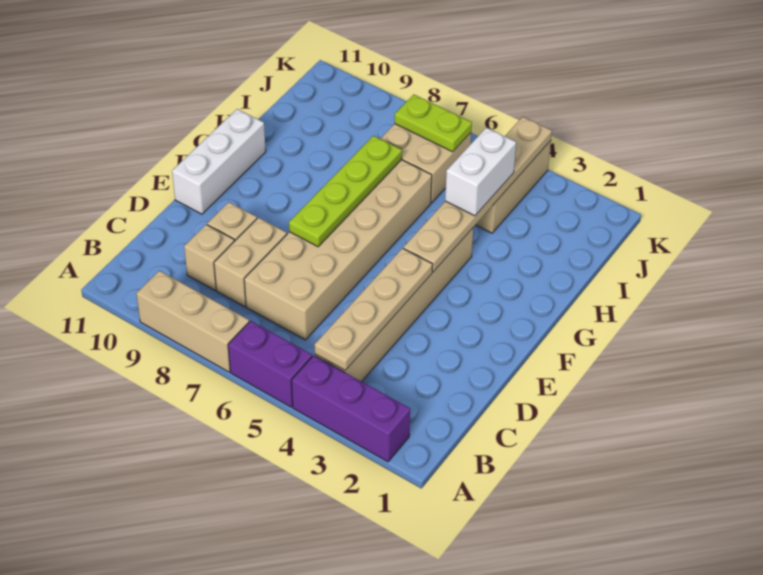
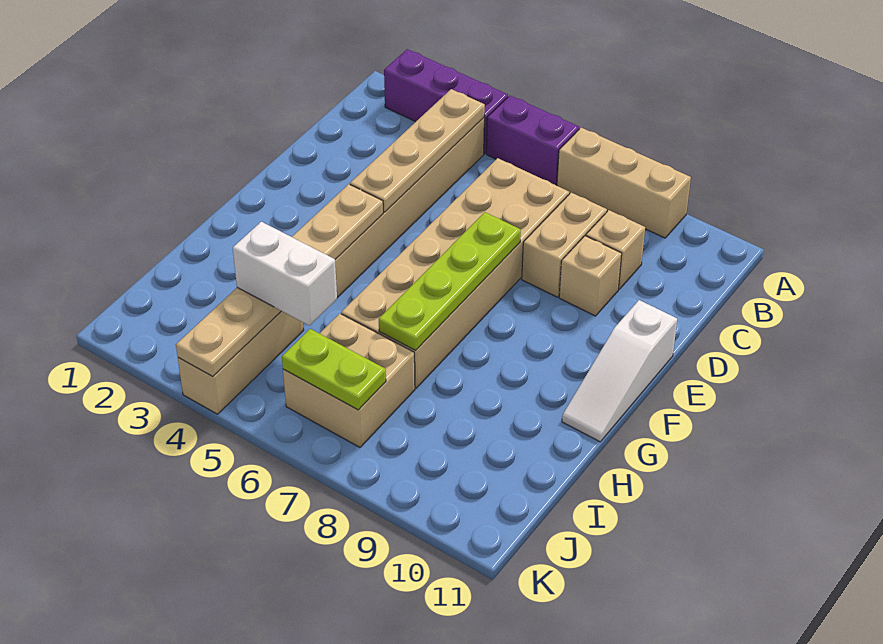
white 1x3 brick [172,109,266,214] -> white 1x3 slope [562,300,677,442]
white 1x2 brick [445,128,516,216] -> white 1x2 brick turned to [233,222,337,326]

